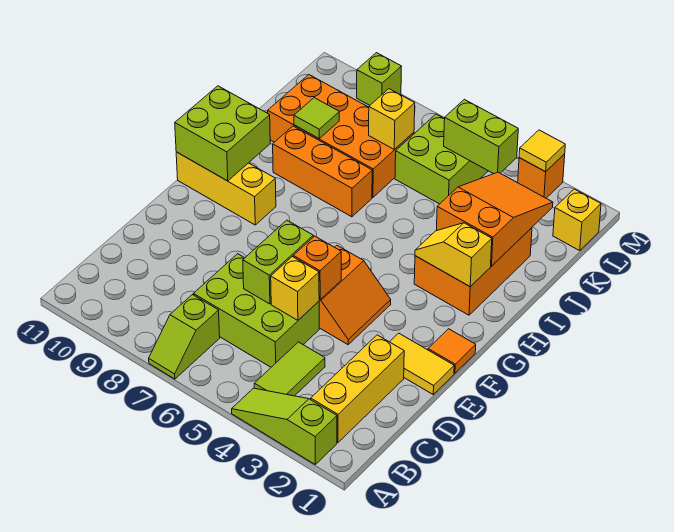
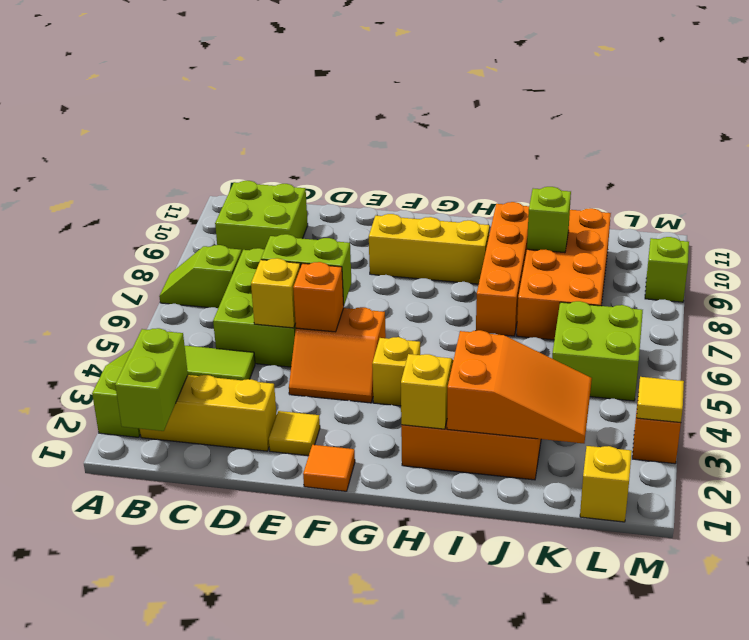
yellow 1x2 tile [390,333,454,394] -> yellow 1x1 tile [269,411,320,456]
yellow 1x3 brick [176,152,276,225] -> yellow 1x3 brick turned to [369,214,490,284]
lime 2x2 brick [175,86,270,181] -> lime 2x2 brick moved to [215,181,308,252]
orange 1x3 brick [273,126,372,217] -> orange 1x4 brick [476,202,529,336]
lime 1x1 tile [294,98,339,138] -> lime 1x1 brick [527,187,571,253]
yellow 1x1 brick [369,89,415,150] -> yellow 1x1 brick moved to [372,337,420,406]
lime 1x2 brick [444,99,518,174] -> lime 1x2 brick moved to [115,328,188,431]

